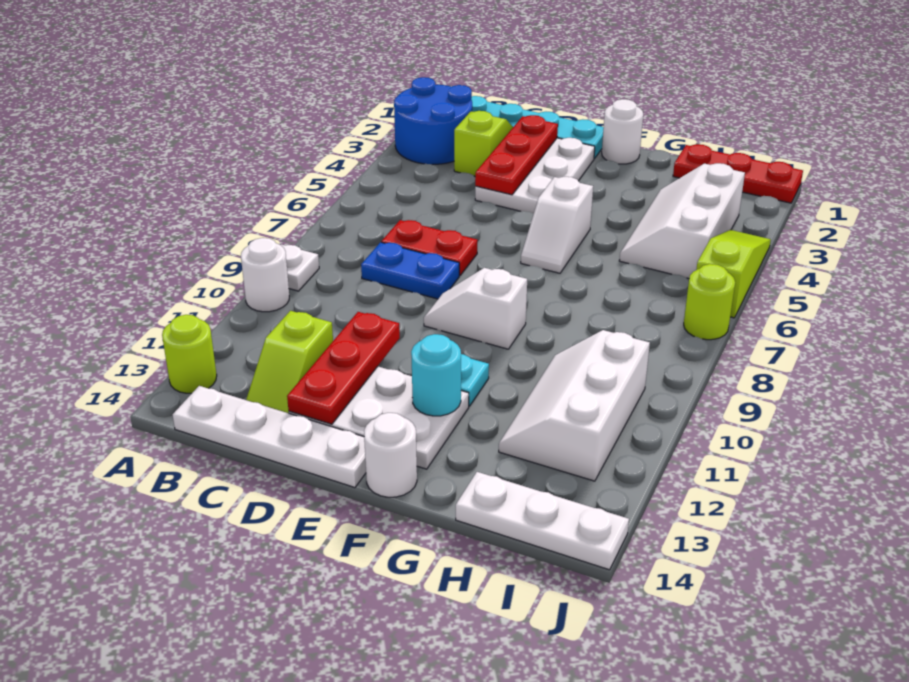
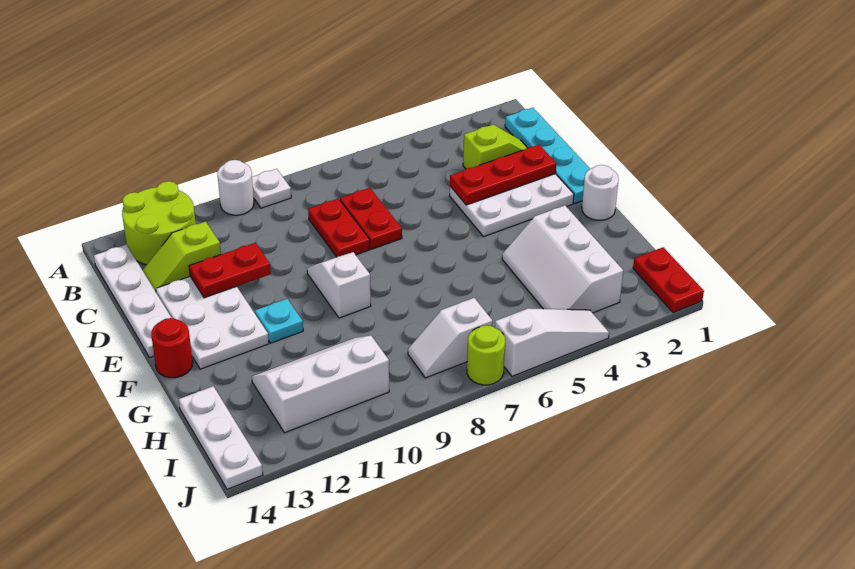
blue 2x2 round brick [394,77,472,164] -> none
lime 1x1 round brick [162,315,217,393] -> lime 2x2 round brick [122,181,196,265]
blue 1x2 plate [361,242,459,299] -> red 1x2 plate [308,199,370,257]
red 1x3 plate [287,312,400,424] -> red 1x2 plate [189,243,271,298]
white 1x2 slope [521,177,593,273] -> white 1x2 slope moved to [408,298,493,378]
cyan 1x1 round brick [411,334,461,416] -> none
white 1x1 round brick [364,413,417,497] -> red 1x1 round brick [151,318,193,378]
red 1x3 plate [673,144,803,203] -> red 1x2 plate [633,247,704,313]
white 2x3 slope [619,163,745,278] -> white 2x3 slope turned to [502,205,623,313]
lime 1x3 slope [696,230,771,318] -> white 1x3 slope [495,308,609,376]

